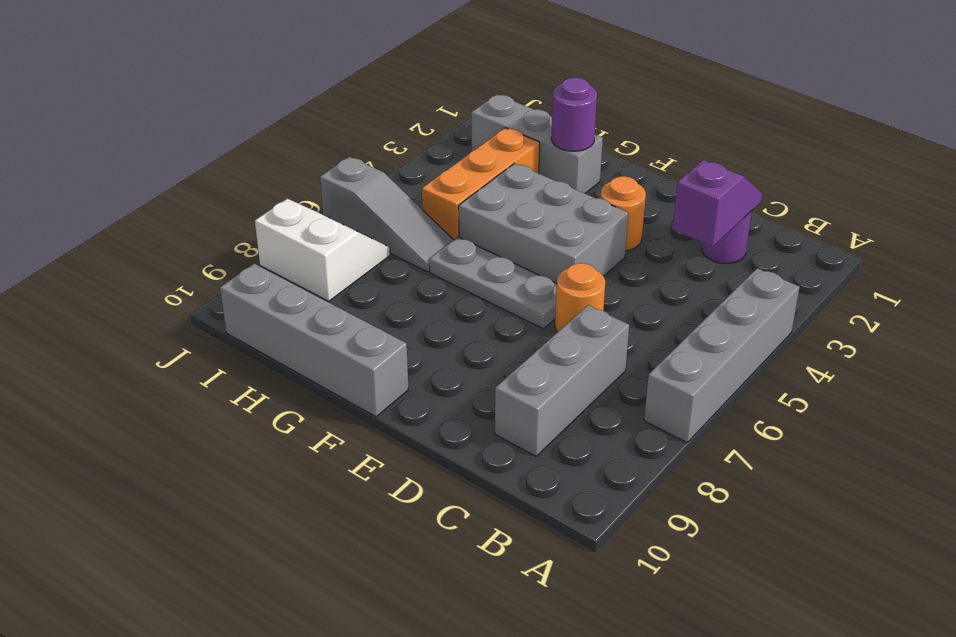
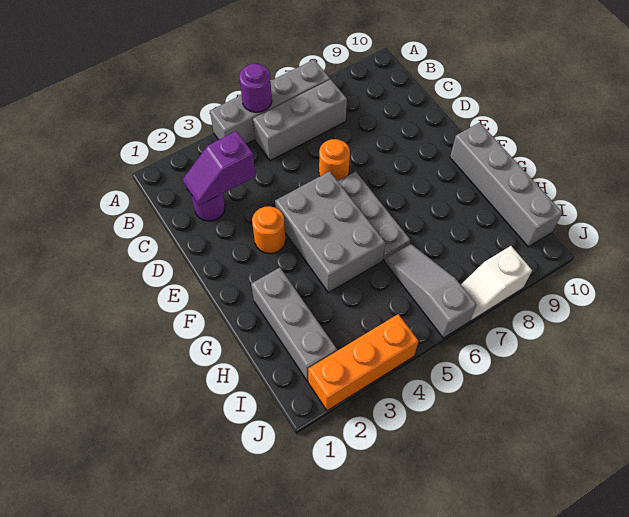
grey 1x3 brick [495,305,629,456] -> grey 1x3 brick moved to [253,79,347,161]
purple 1x1 round brick [551,78,597,151] -> purple 1x1 round brick moved to [239,63,272,112]
orange 1x3 brick [422,128,540,240] -> orange 1x3 brick moved to [308,314,418,411]
white 2x2 slope [255,199,390,301] -> white 1x2 slope [461,246,532,321]

